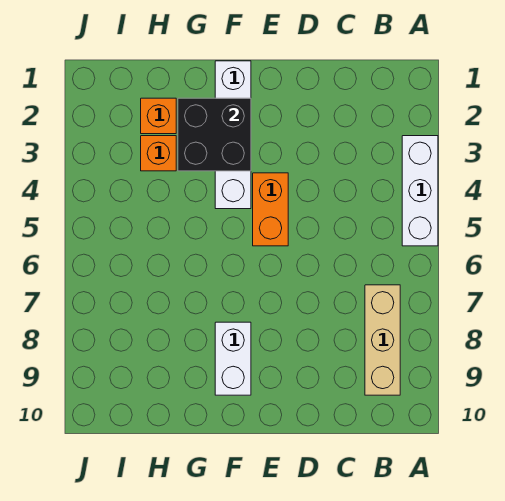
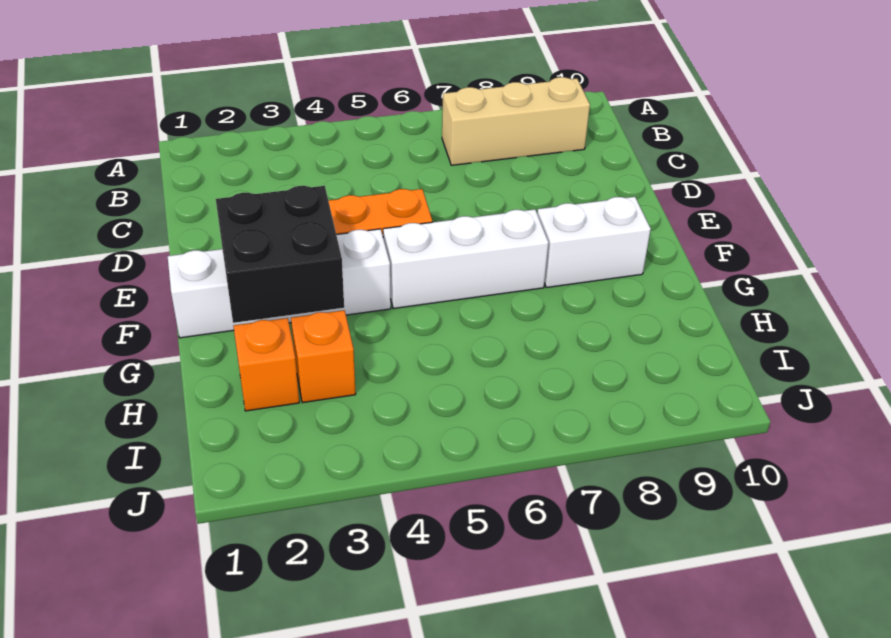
white 1x3 brick [402,136,438,246] -> white 1x3 brick moved to [383,209,548,309]

